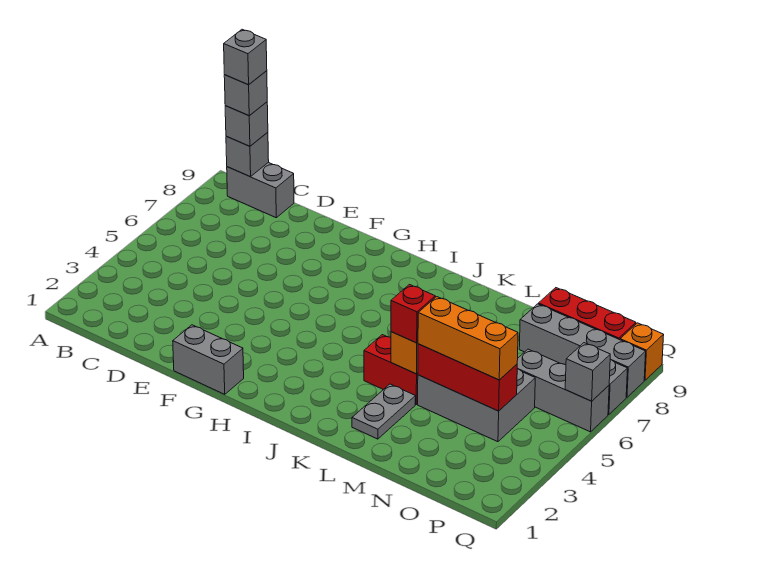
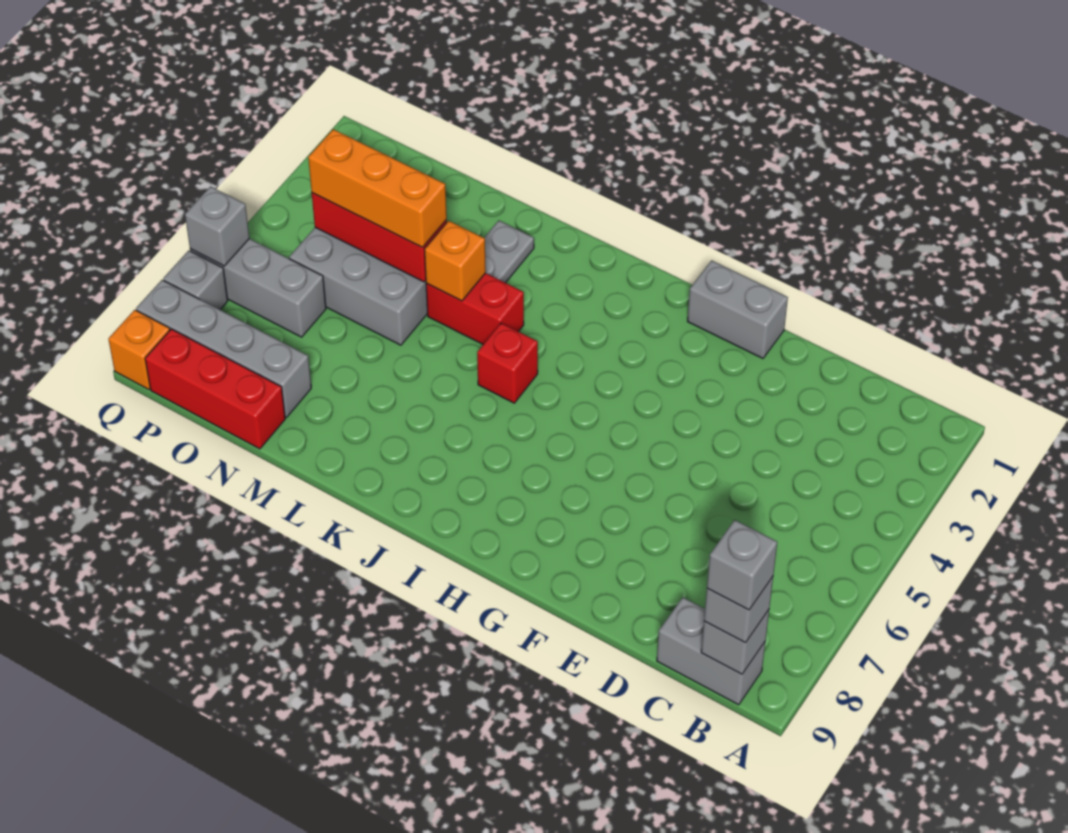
grey 1x1 brick [224,29,267,85] -> none
red 1x1 brick [391,285,435,343] -> red 1x1 brick moved to [477,323,538,403]

